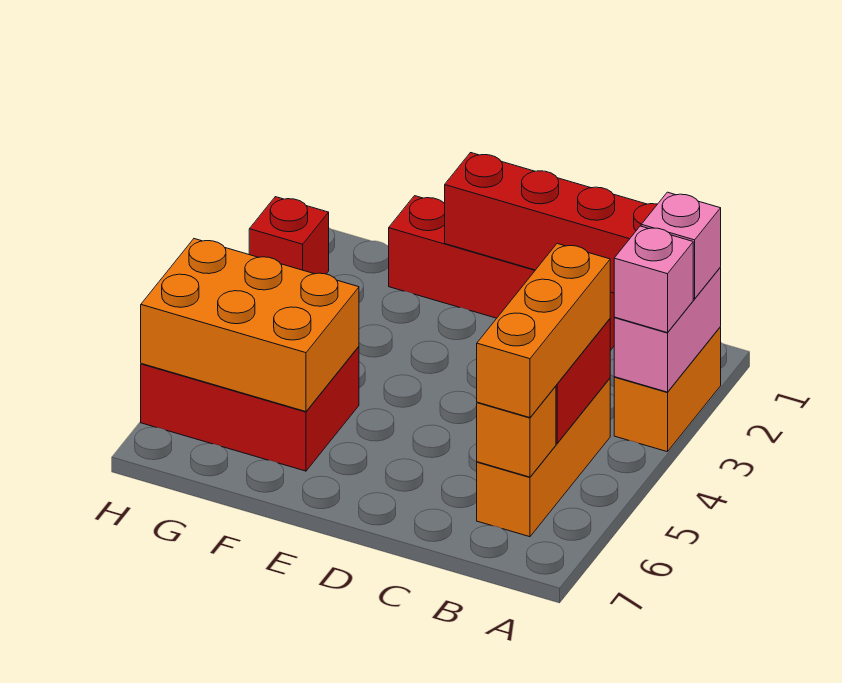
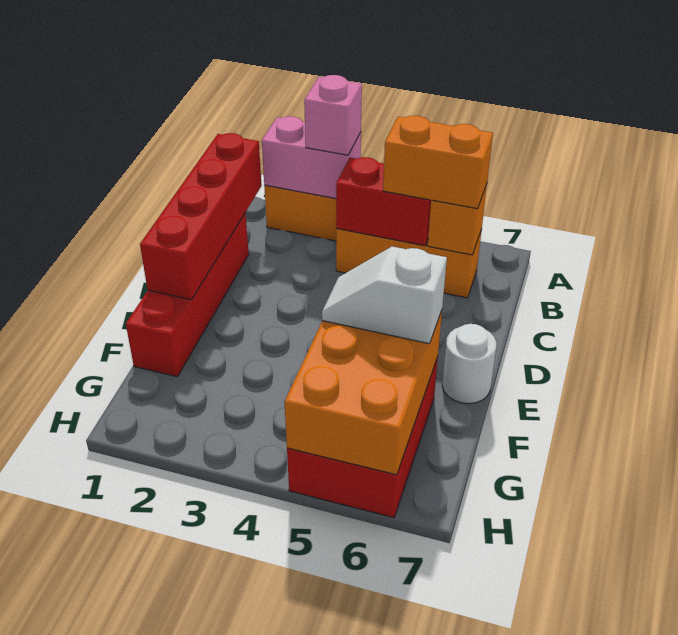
pink 1x1 brick [641,192,721,299] -> none
orange 1x3 brick [477,244,610,418] -> orange 1x2 brick [383,116,493,209]
none -> white 1x1 round brick [442,324,497,404]
none -> white 1x2 slope [322,246,447,344]
red 1x1 brick [249,197,329,274] -> none

